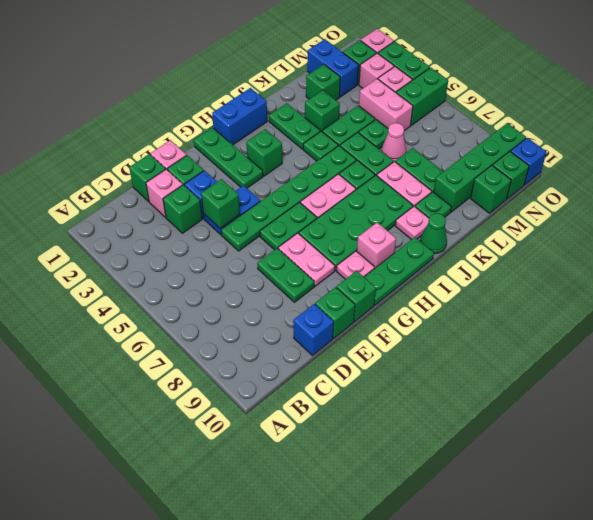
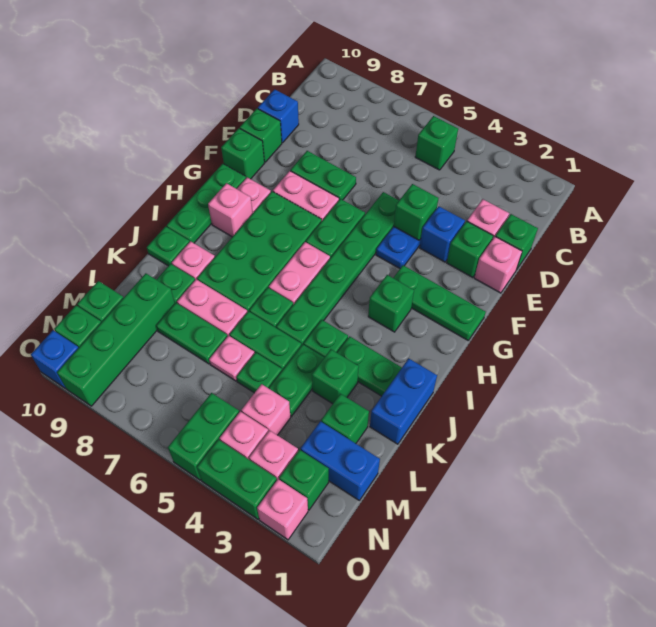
green 1x1 brick [163,185,202,233] -> green 1x1 brick moved to [415,116,458,170]
blue 1x2 brick [212,88,267,145] -> blue 1x2 brick moved to [370,358,437,444]
green 1x1 cone [420,213,447,254] -> green 1x1 plate [147,226,189,266]
pink 1x1 cone [382,123,406,162] -> pink 1x1 plate [209,335,255,381]
pink 1x2 brick [359,79,413,131] -> pink 1x1 brick [241,384,291,435]

